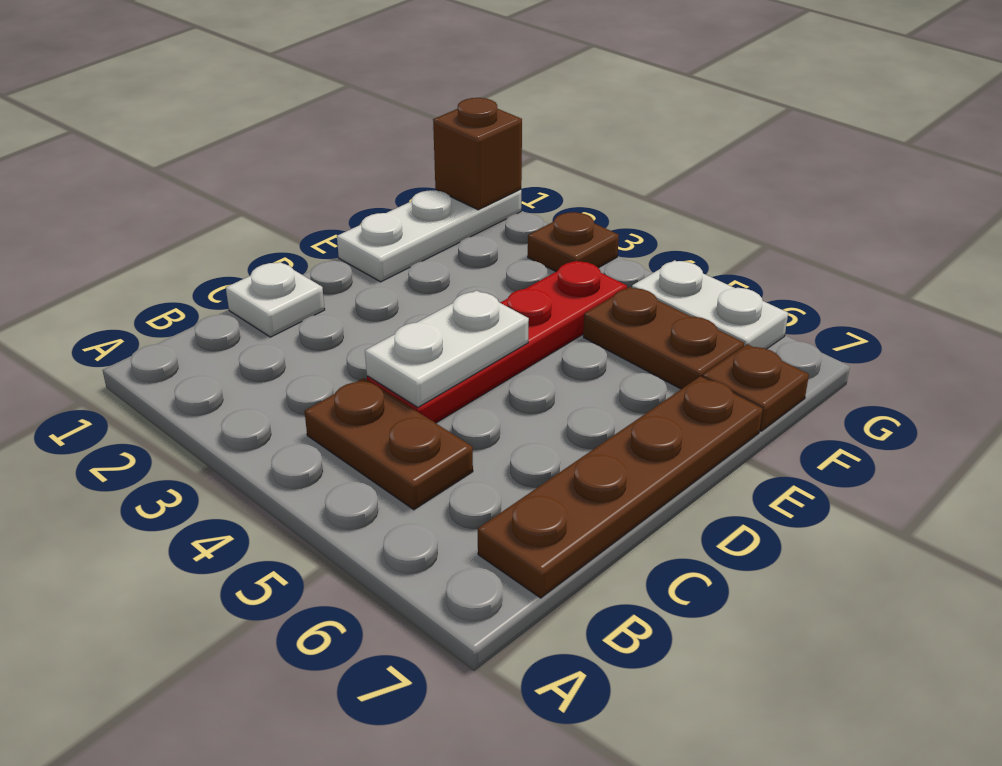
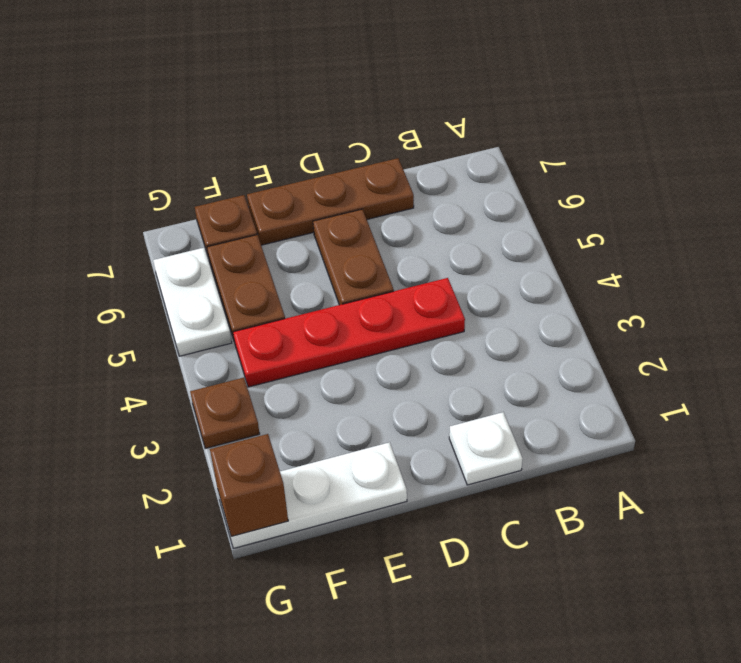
brown 1x2 plate [305,378,473,510] -> brown 1x2 plate moved to [313,209,394,305]
brown 1x4 plate [478,376,763,598] -> brown 1x3 plate [247,158,414,245]
white 1x2 plate [365,290,529,407] -> none

